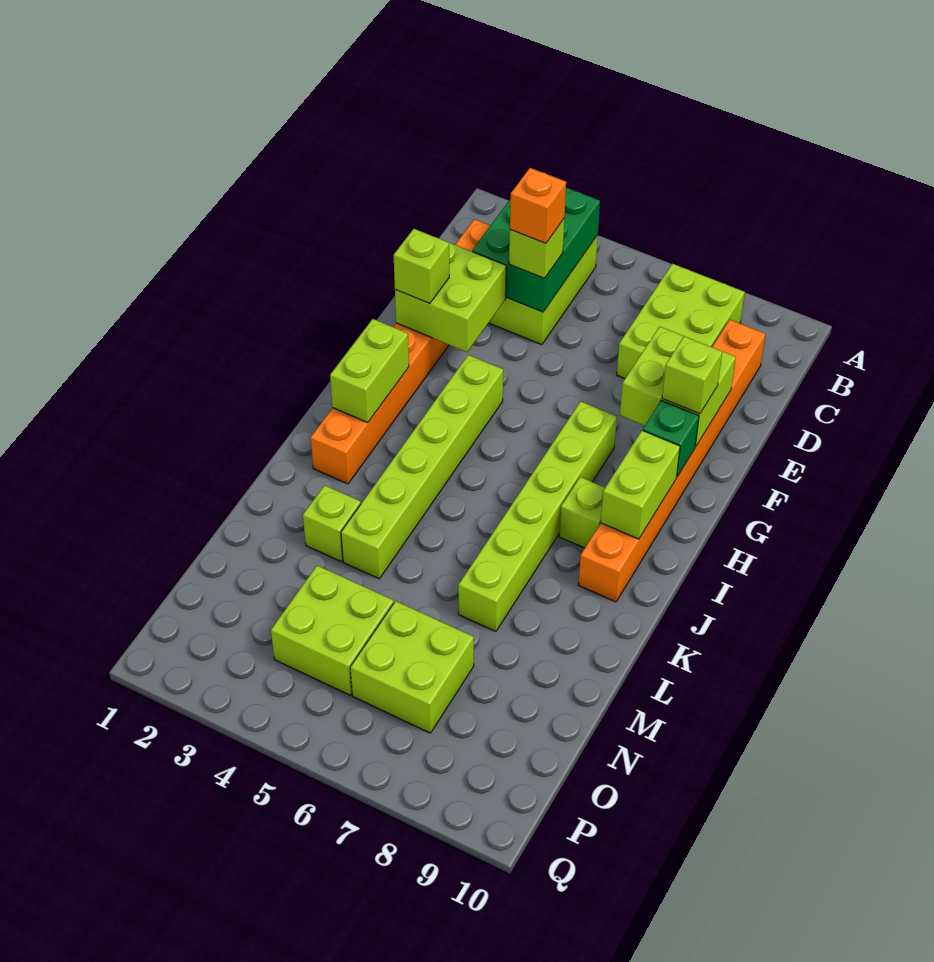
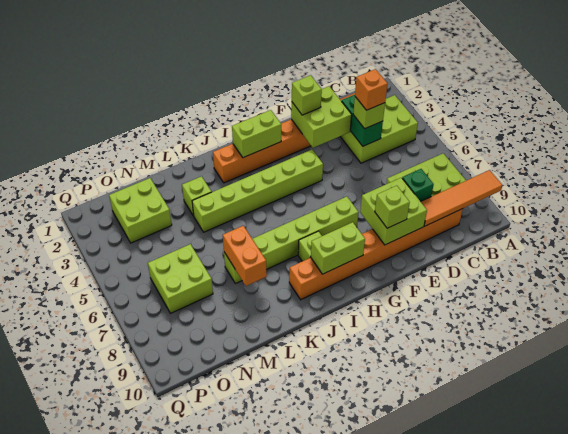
none -> orange 1x4 tile [421,170,503,226]
green 2x3 brick [472,188,600,312] -> green 1x2 brick [342,95,383,146]
green 1x1 brick [643,400,699,476] -> green 1x1 brick moved to [402,169,434,202]
none -> orange 1x2 brick [223,226,267,286]
lime 2x2 brick [271,566,394,695] -> lime 2x2 brick moved to [109,178,172,243]

